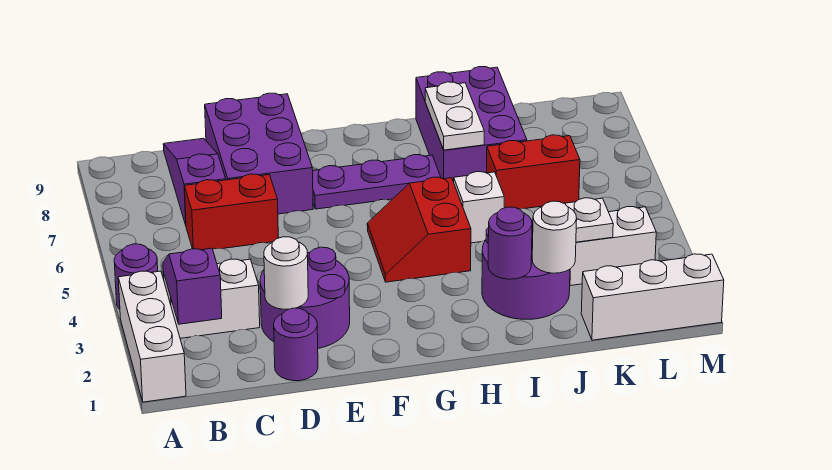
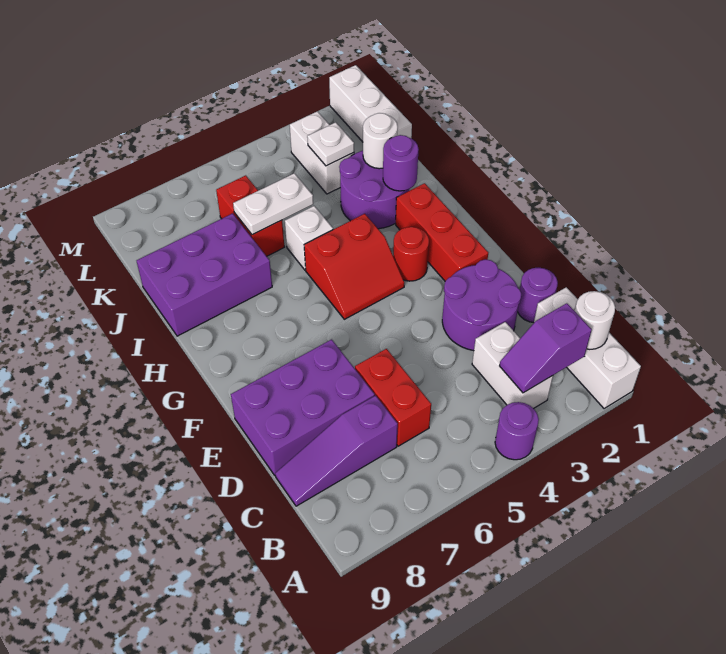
white 1x3 brick [118,271,186,402] -> white 1x3 brick turned to [534,287,641,409]
white 1x1 round brick [264,237,308,309] -> white 1x1 round brick moved to [575,291,615,349]
none -> red 1x3 brick [396,183,488,281]
purple 1x3 plate [313,155,441,209] -> none
none -> red 1x1 round brick [393,227,429,281]
white 1x2 plate [425,82,484,150] -> white 1x2 plate moved to [233,173,313,235]

